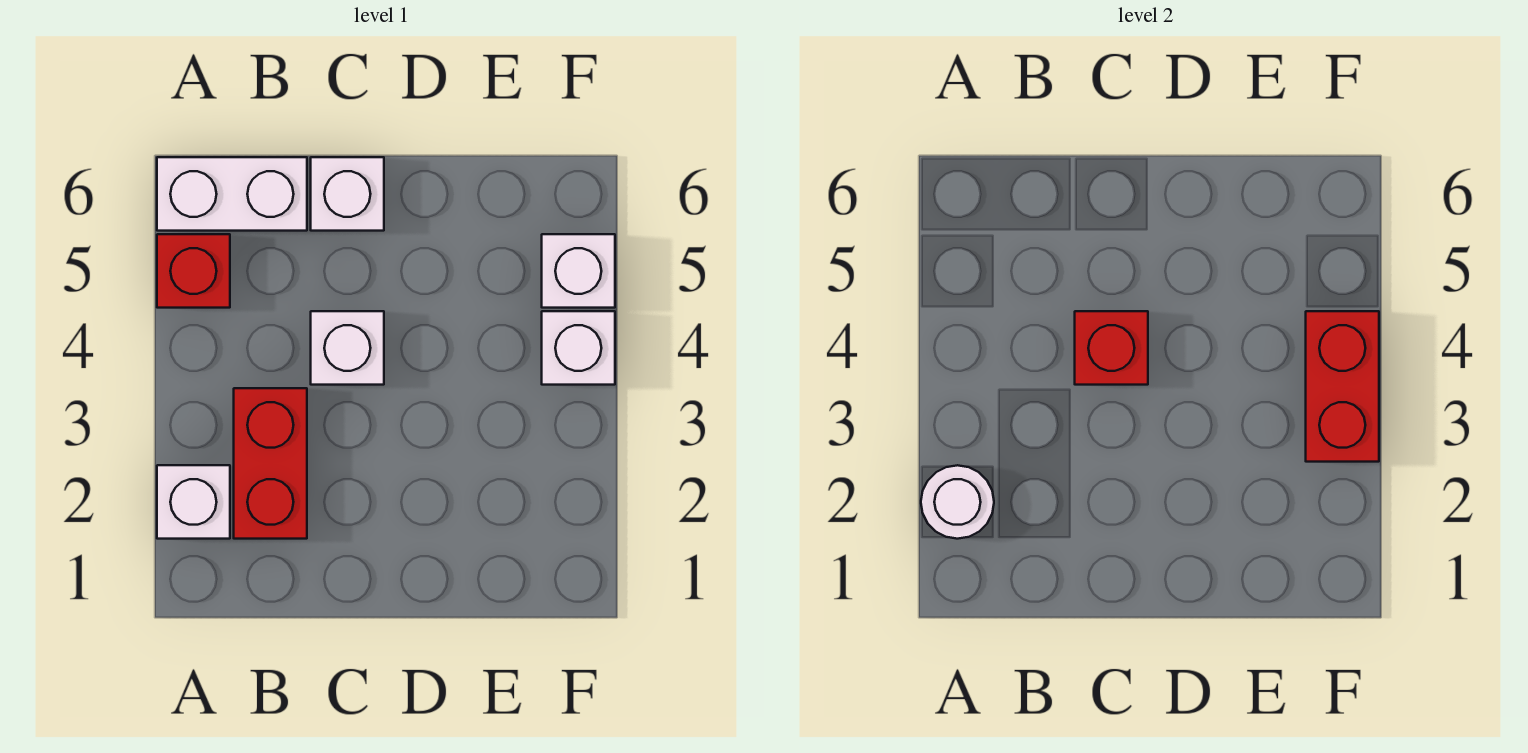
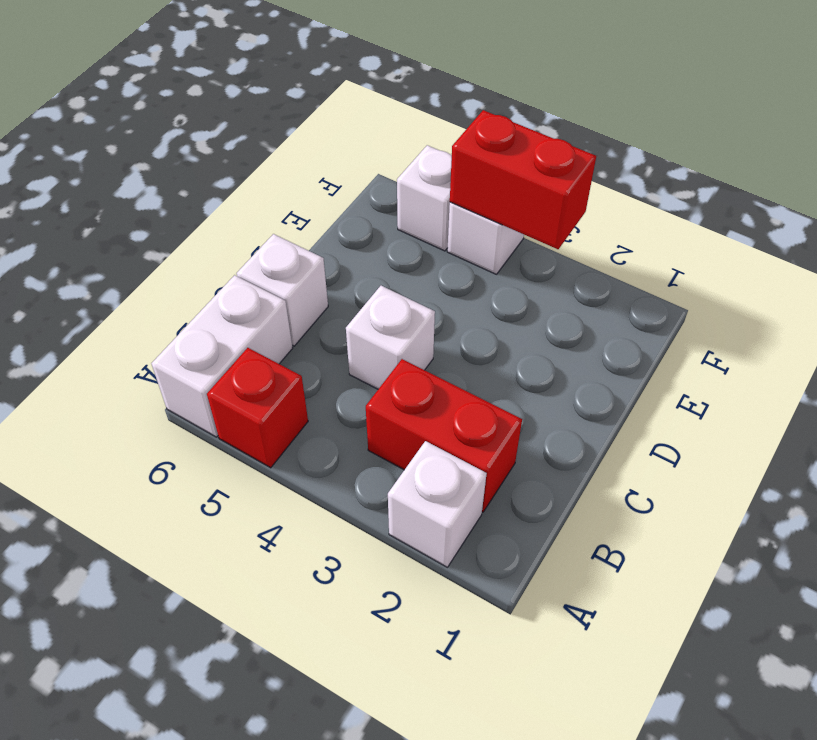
white 1x1 round brick [921,465,994,539] -> none
red 1x1 brick [1075,311,1148,385] -> none

